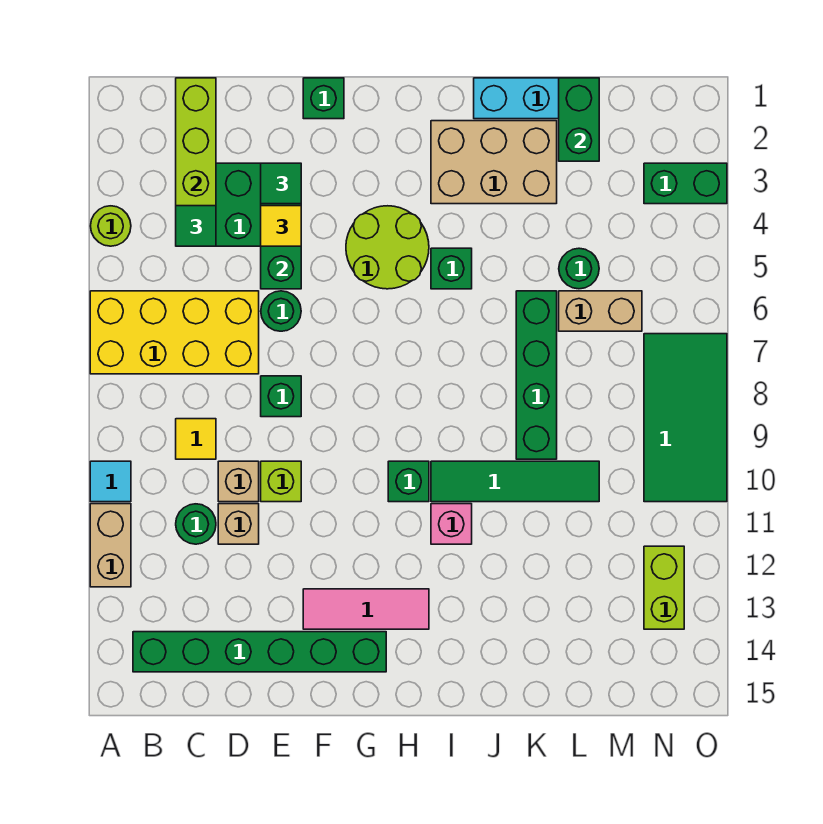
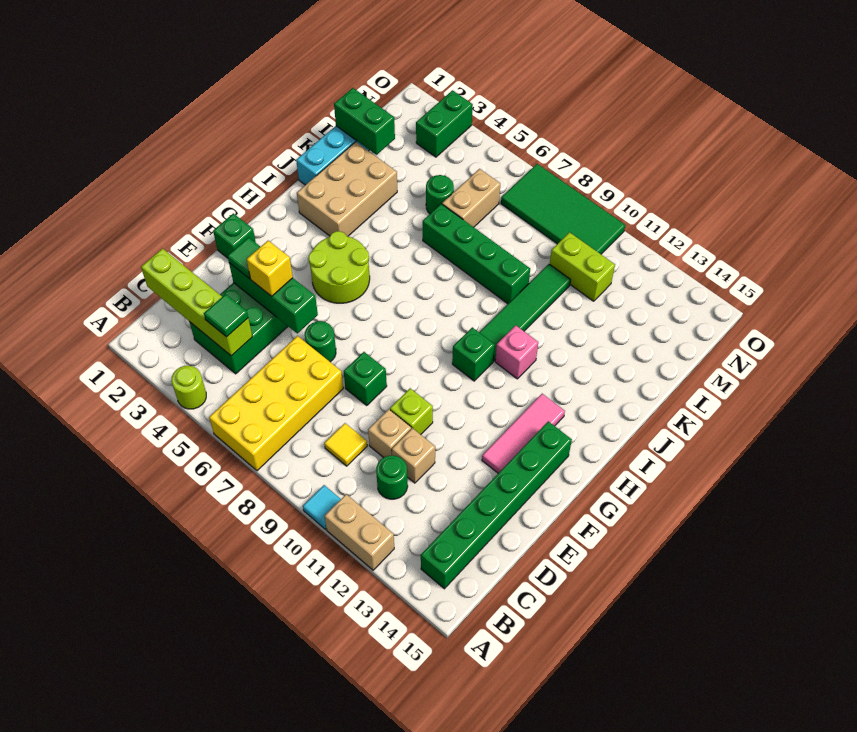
yellow 1x1 tile [261,206,301,246] -> yellow 1x1 brick [247,241,293,296]
green 1x1 brick [431,248,472,289] -> none
lime 1x2 brick [644,546,684,629] -> lime 1x2 brick moved to [550,232,615,301]

